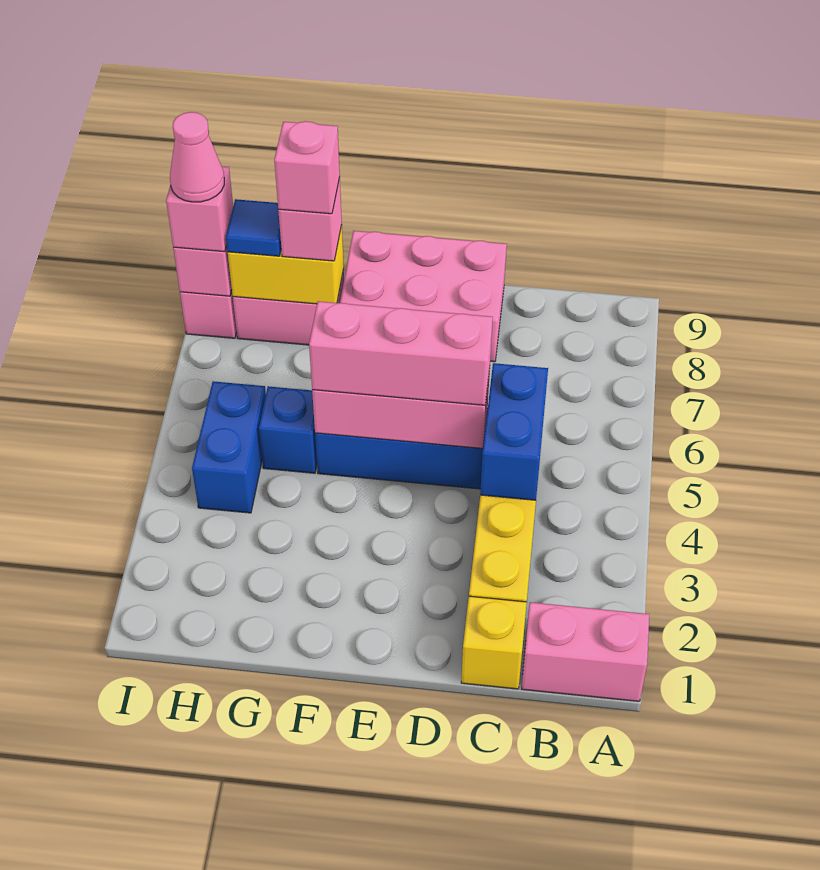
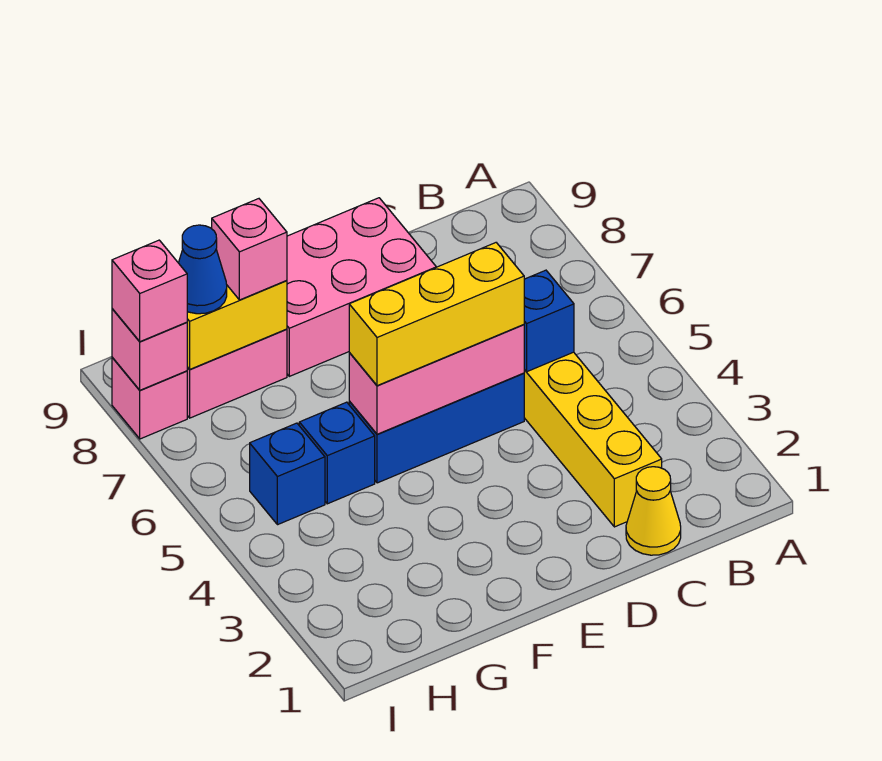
pink 1x2 brick [522,602,649,701] -> none
yellow 1x1 brick [461,596,527,689] -> yellow 1x1 cone [626,467,681,555]
blue 1x2 brick [480,363,548,500] -> blue 1x1 brick [524,270,574,372]
pink 1x3 brick [309,301,493,405] -> yellow 1x3 brick [349,243,524,386]
pink 1x1 brick [274,121,340,214] -> none
blue 1x2 brick [192,381,266,513] -> blue 1x1 brick [250,423,325,525]
blue 1x1 tile [226,199,281,256] -> blue 1x1 cone [179,225,227,314]
pink 1x1 cone [170,112,224,202] -> none

